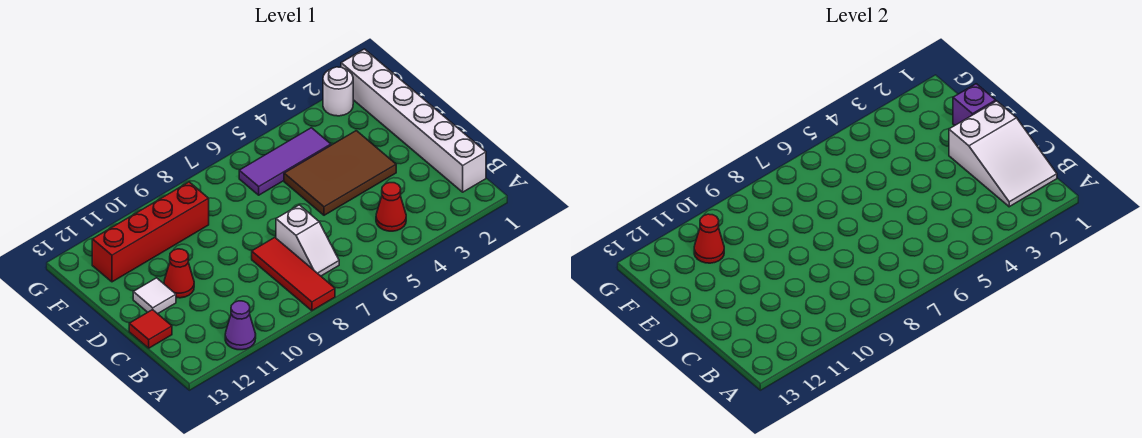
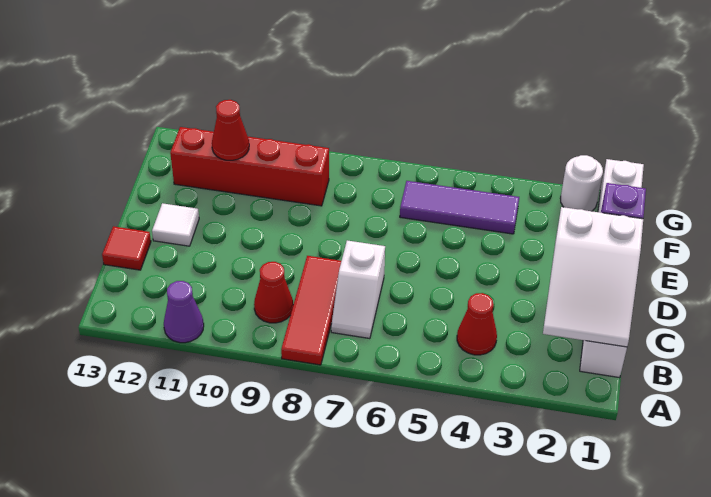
brown 2x3 tile [284,131,396,215] -> none
red 1x1 cone [164,249,194,298] -> red 1x1 cone moved to [254,262,293,323]

